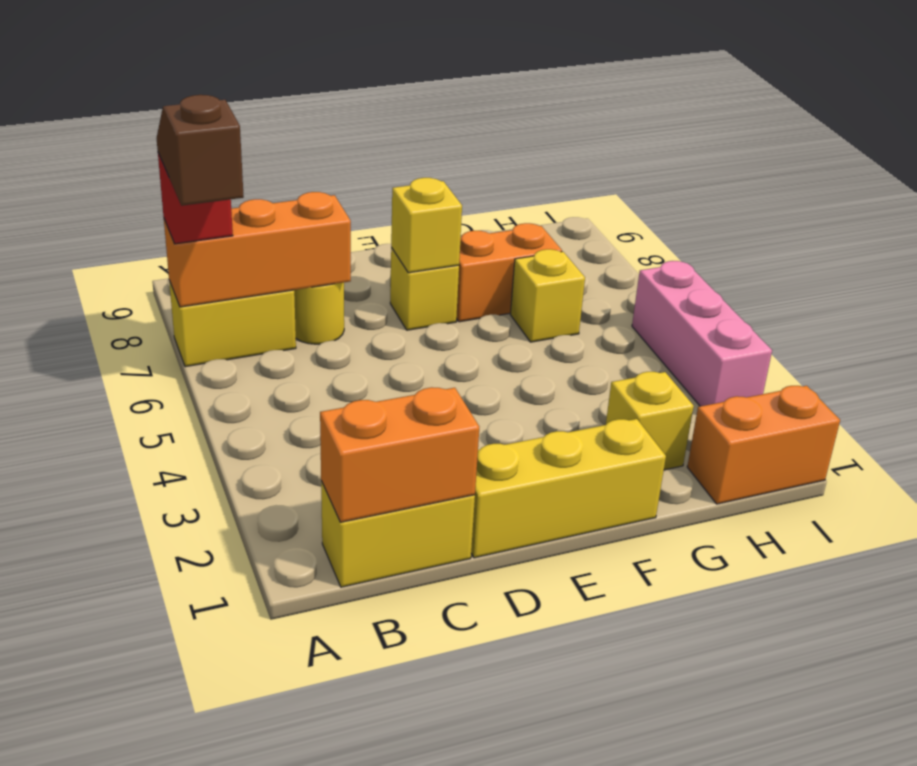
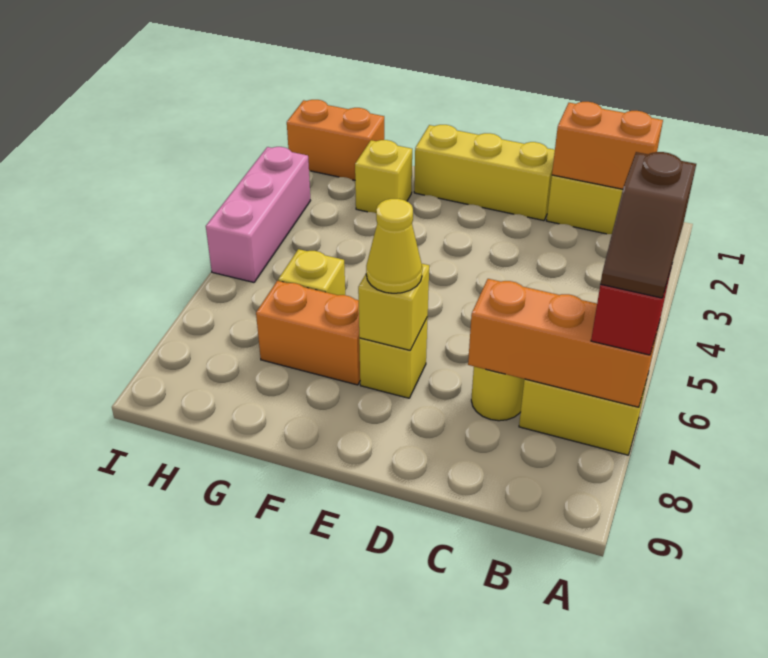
none -> yellow 1x1 cone [366,199,422,293]

